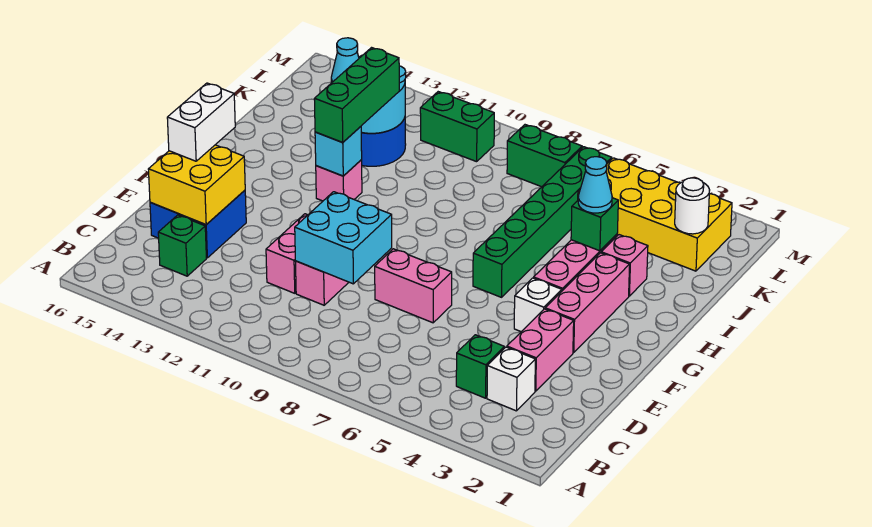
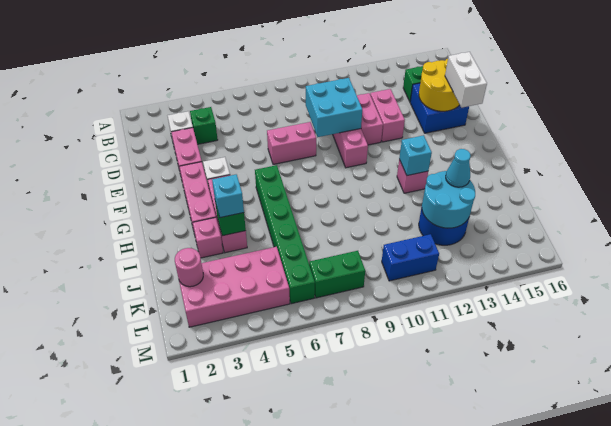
none -> pink 1x2 brick [370,89,405,142]
yellow 2x2 brick [148,145,245,225] -> yellow 2x2 round brick [419,59,460,111]
green 1x3 brick [314,48,399,142] -> none
cyan 1x1 cone [578,157,612,213] -> cyan 1x1 brick [212,174,244,218]
yellow 2x4 brick [578,158,732,271] -> pink 2x4 brick [179,247,290,327]
white 1x1 round brick [675,178,710,234] -> pink 1x1 round brick [175,248,203,287]
green 1x2 brick [420,92,494,162] -> blue 1x2 brick [382,234,439,281]

